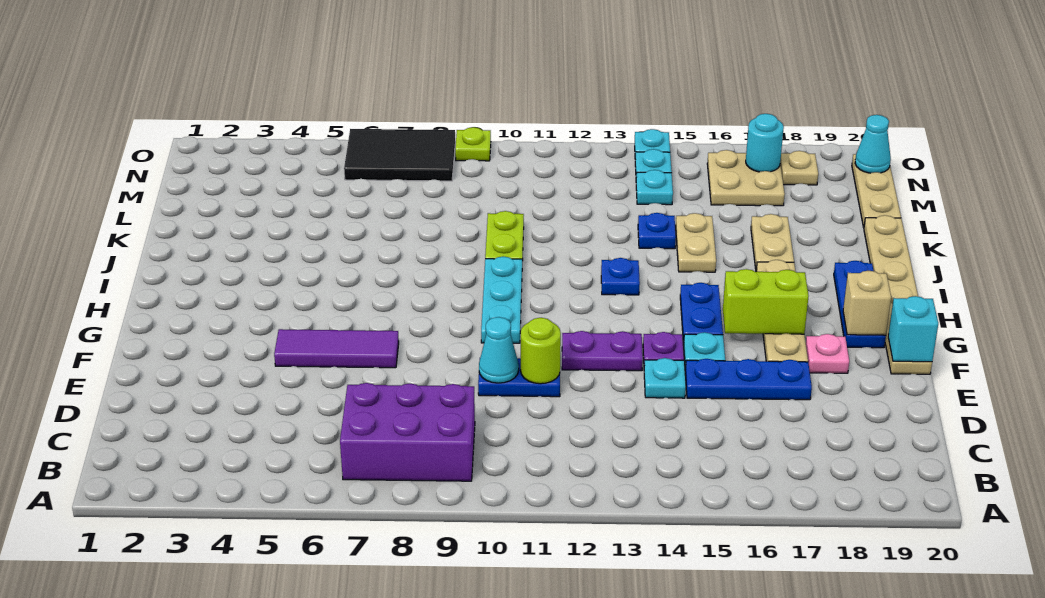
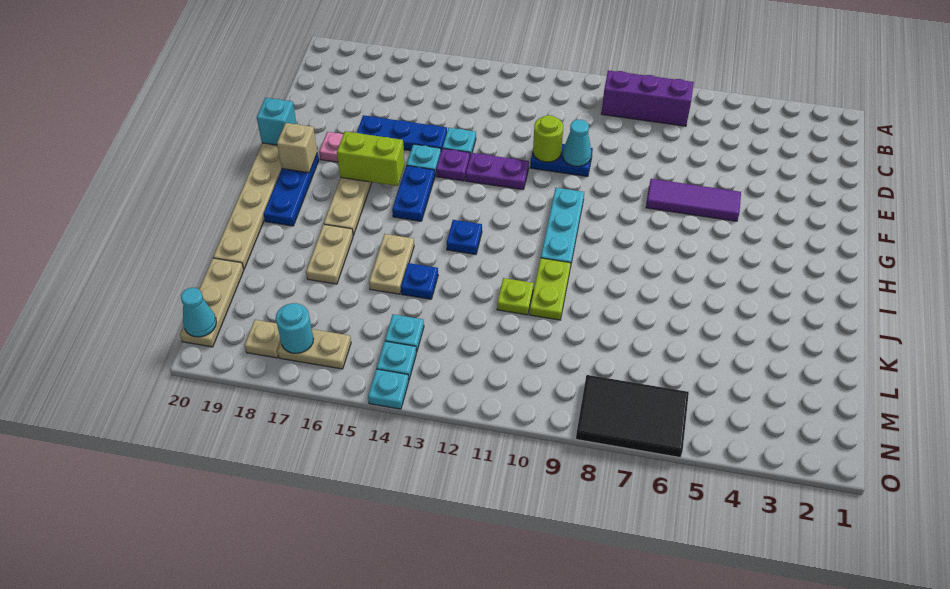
purple 2x3 brick [340,383,475,481] -> purple 1x3 brick [601,70,694,126]
tan 2x2 plate [707,150,785,206] -> tan 1x2 plate [277,329,351,369]
lime 1x1 plate [455,127,491,161] -> lime 1x1 plate moved to [497,278,534,315]

